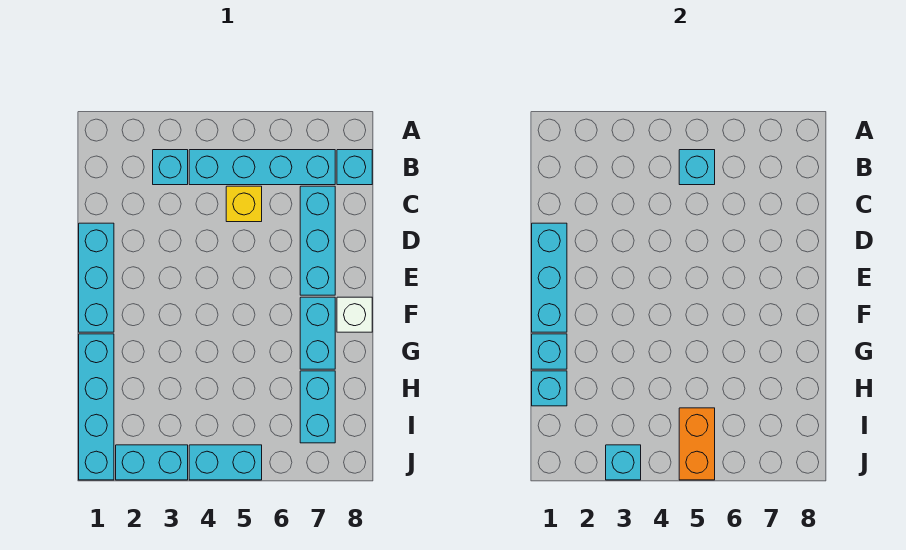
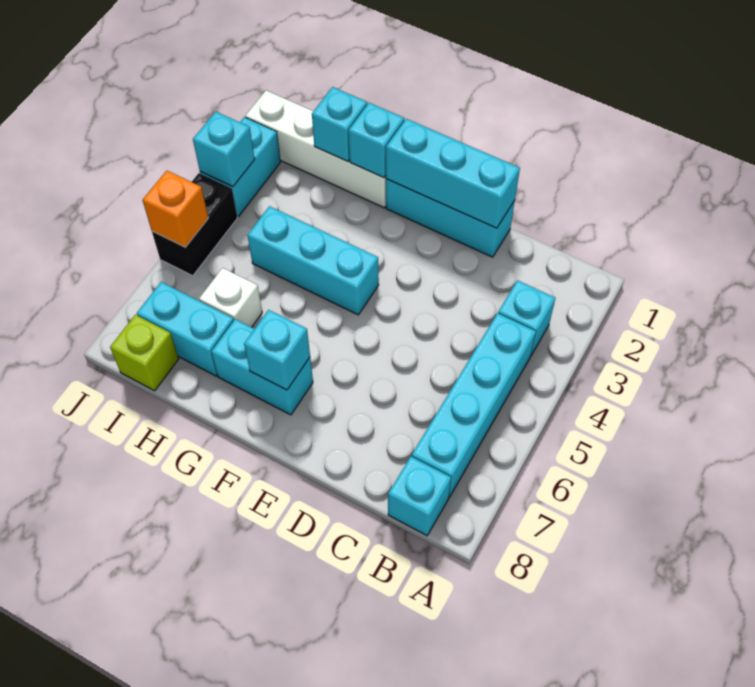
cyan 1x1 brick [679,150,715,185] -> cyan 1x1 brick moved to [244,310,310,390]
yellow 1x1 brick [226,186,262,222] -> none
cyan 1x3 brick [300,186,335,295] -> cyan 1x3 brick moved to [247,206,379,315]
white 1x1 brick [337,297,372,332] -> white 1x1 brick moved to [199,268,262,327]
cyan 1x4 brick [79,334,114,480] -> white 1x4 brick [245,90,386,208]
orange 1x2 brick [679,408,715,480] -> orange 1x1 brick [143,171,208,247]
none -> lime 1x1 brick [110,315,179,391]
cyan 1x2 brick [189,445,262,480] -> black 1x2 brick [152,173,237,276]

